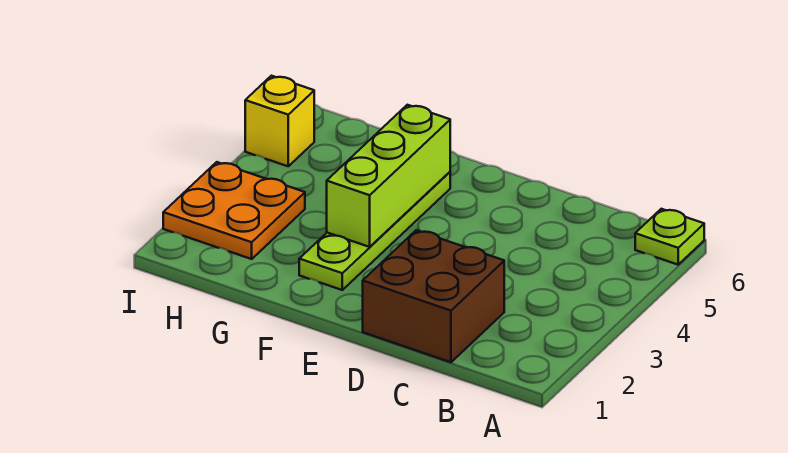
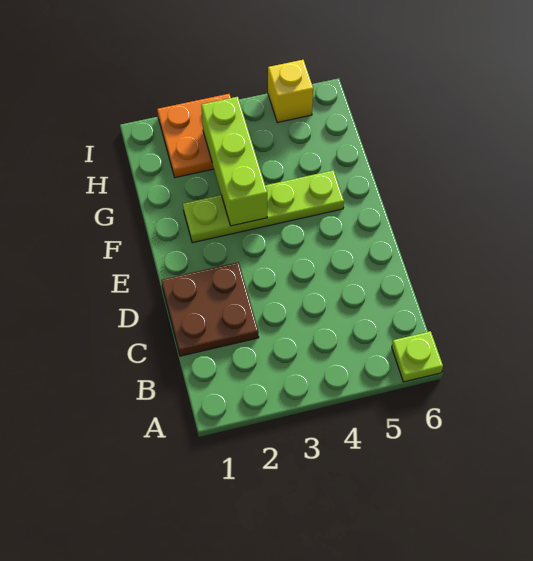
brown 2x2 brick [363,230,504,362] -> brown 2x2 plate [161,262,259,356]
lime 1x3 brick [327,105,450,247] -> lime 1x3 brick turned to [201,97,267,226]

